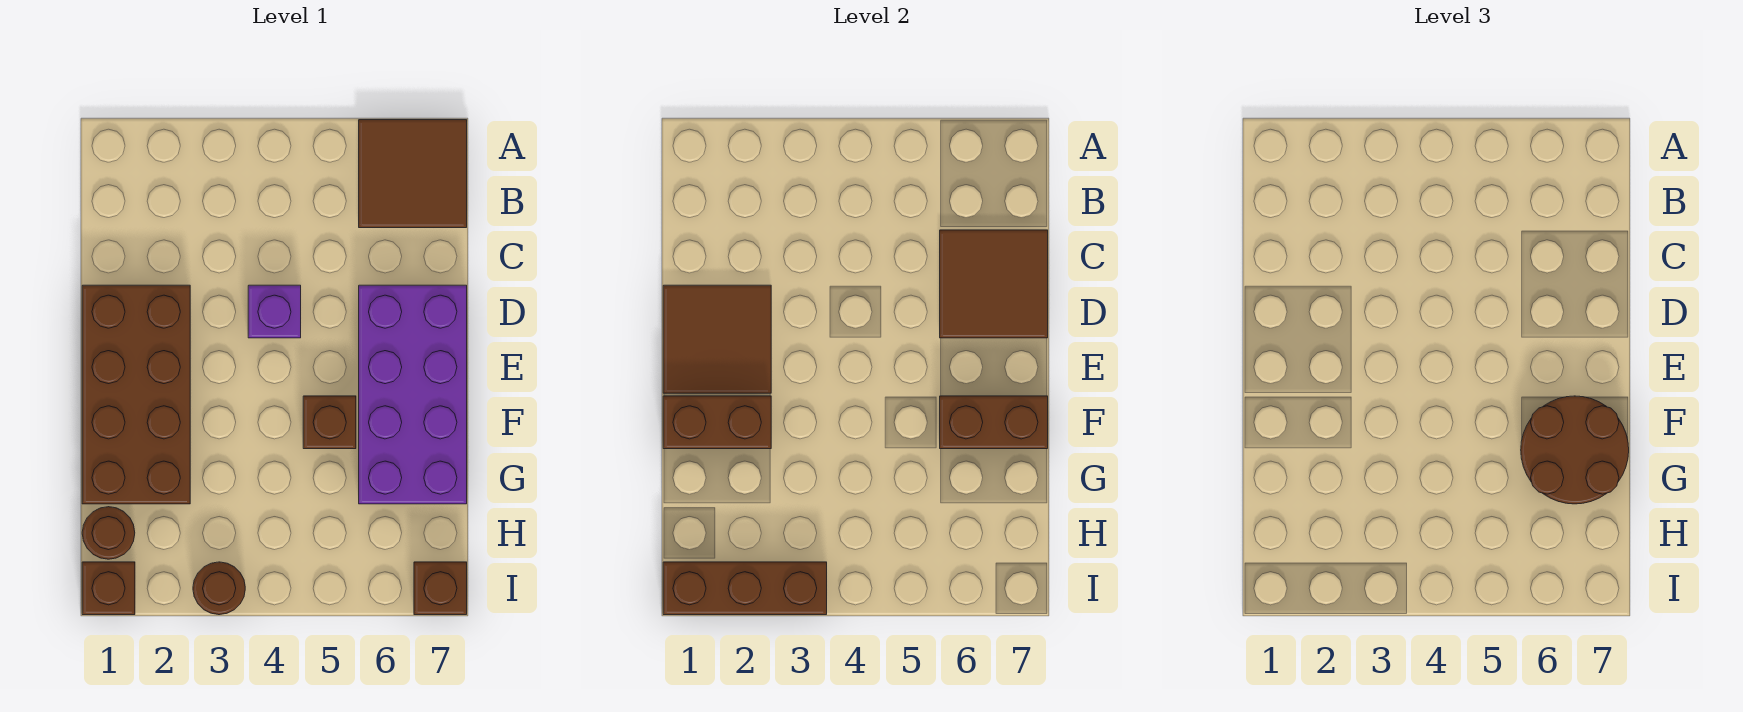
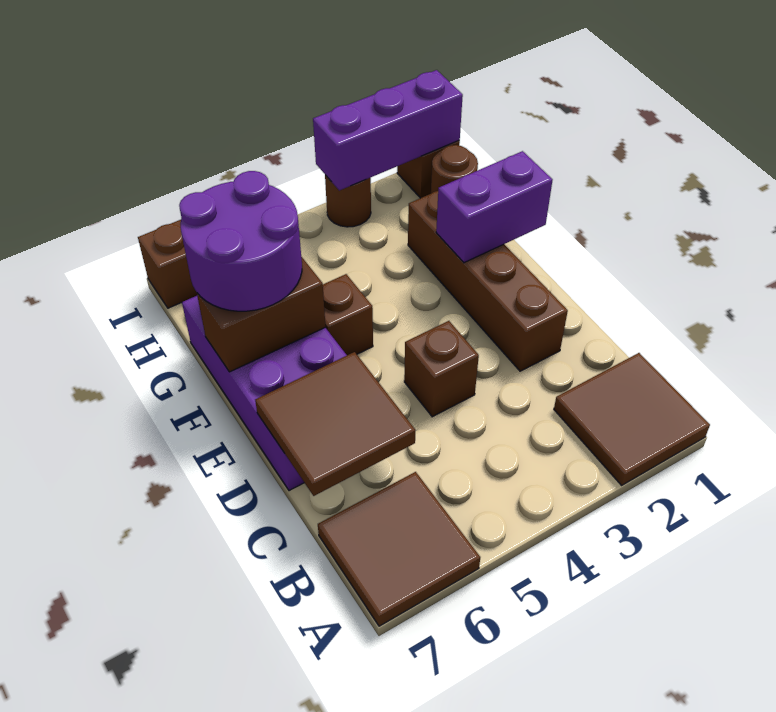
brown 2x4 brick [82,285,190,504] -> brown 1x4 brick [408,191,568,371]
brown 2x2 tile [663,285,771,393] -> brown 2x2 tile moved to [554,353,710,485]
purple 1x1 brick [248,285,301,338] -> brown 1x1 brick [404,321,479,417]
brown 1x2 brick [663,396,771,449] -> purple 1x2 brick [436,151,552,263]
brown 2x2 round brick [1521,396,1629,504] -> purple 2x2 round brick [179,171,302,311]
brown 1x3 brick [663,562,827,615] -> purple 1x3 brick [313,70,463,190]

